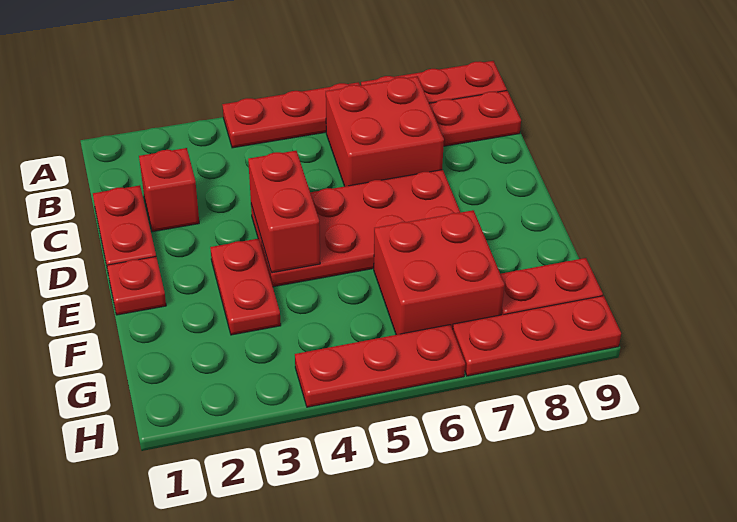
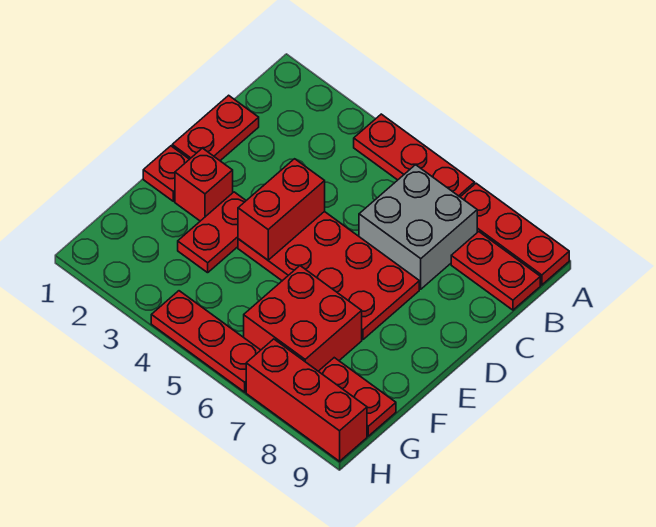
red 2x2 brick [326,76,444,186] -> grey 2x2 brick [359,165,477,289]
red 1x1 brick [139,148,199,232] -> red 1x1 brick moved to [175,148,233,221]
red 1x3 plate [453,296,621,376] -> red 1x3 brick [246,339,367,461]

